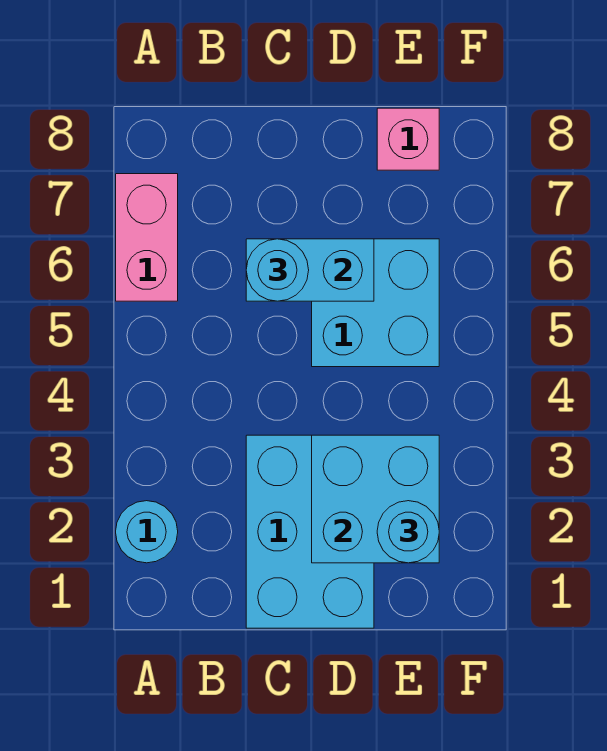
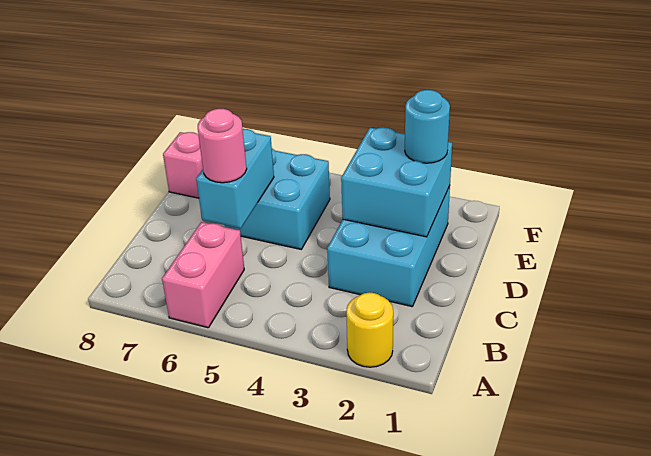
cyan 1x1 round brick [116,501,178,563] -> yellow 1x1 round brick [346,292,393,367]
pink 1x2 brick [116,174,178,301] -> pink 1x2 brick turned to [162,222,244,328]
cyan 2x3 brick [246,435,374,628] -> cyan 2x3 brick turned to [327,186,450,306]
cyan 1x1 round brick [246,239,309,301] -> pink 1x1 round brick [198,109,247,183]

